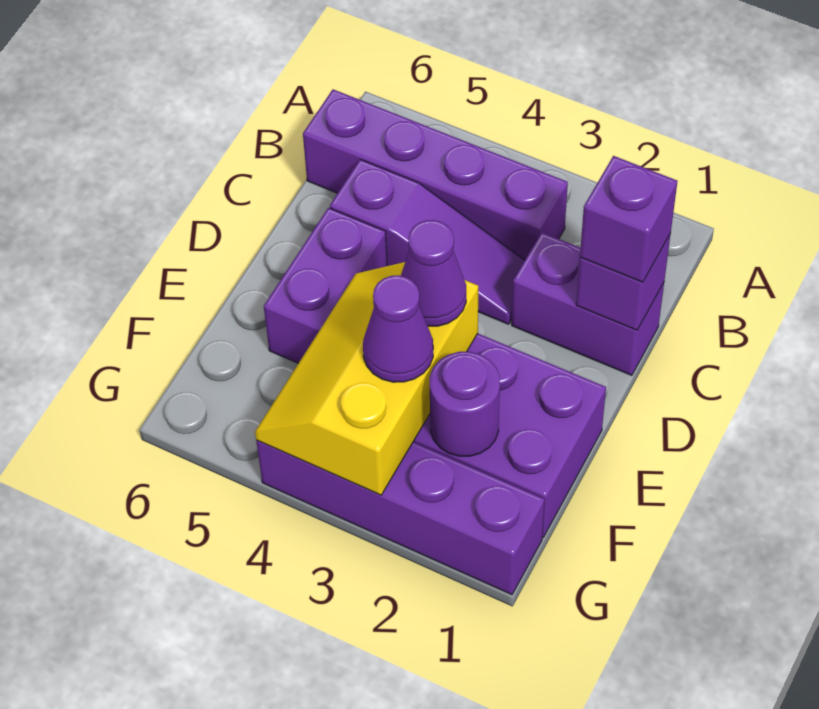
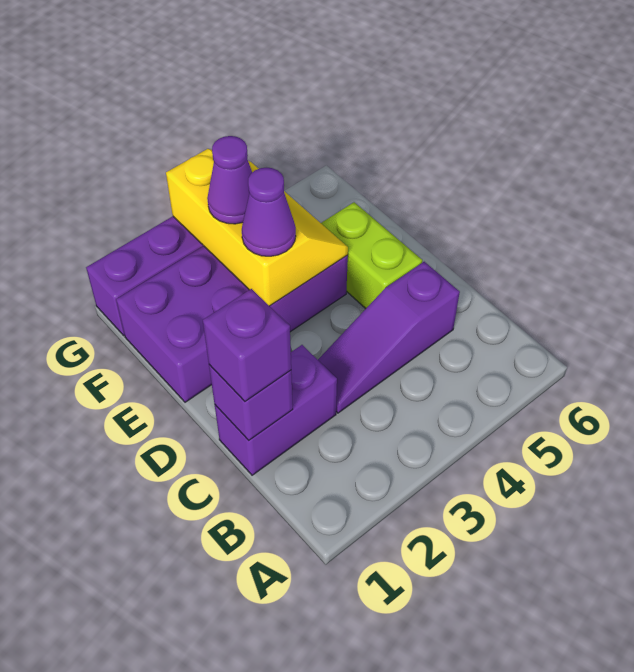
purple 1x4 brick [303,89,568,260] -> none
purple 1x2 brick [264,208,387,363] -> lime 1x2 brick [321,202,422,309]
purple 1x1 round brick [430,352,500,456] -> none

